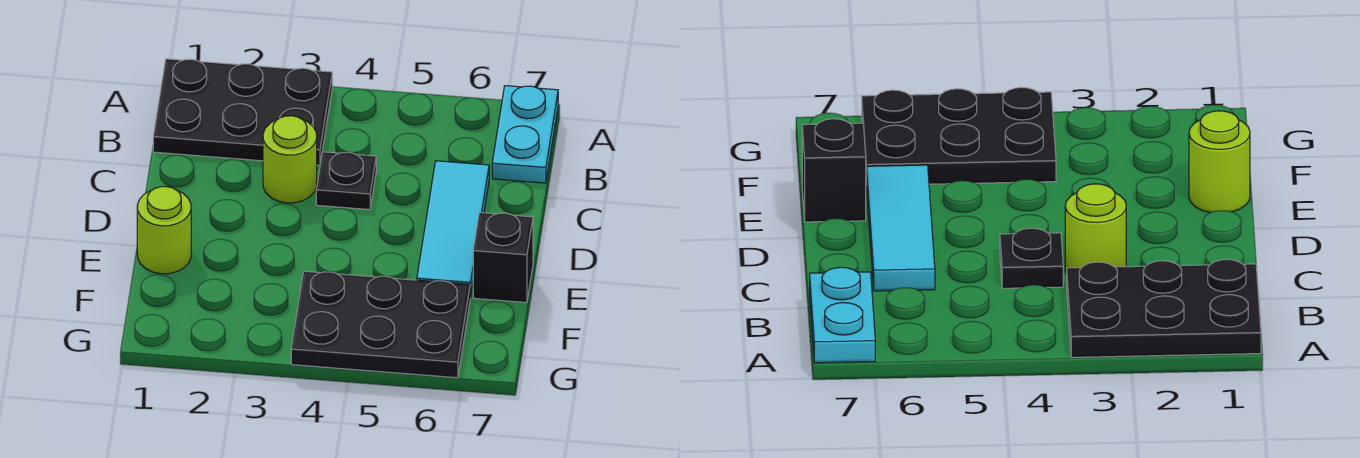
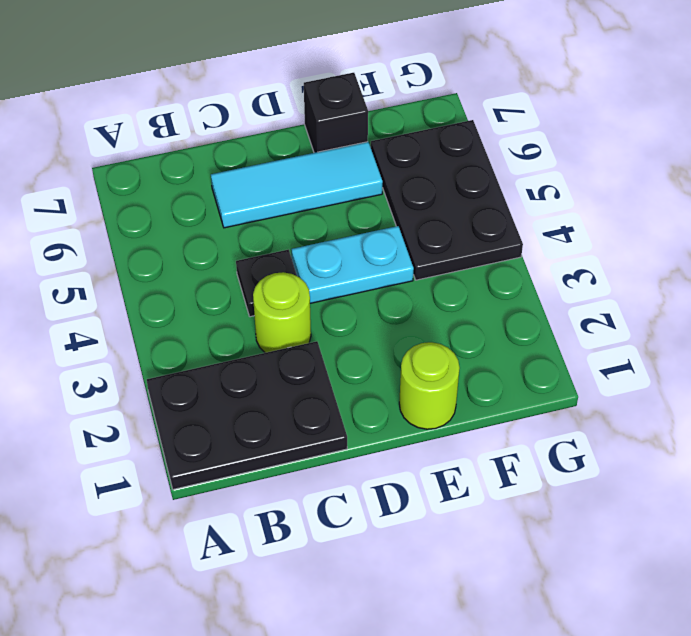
black 2x3 plate [153,59,332,165] -> black 2x3 plate turned to [147,341,347,489]
cyan 1x2 plate [492,86,558,183] -> cyan 1x2 plate moved to [292,226,414,303]

